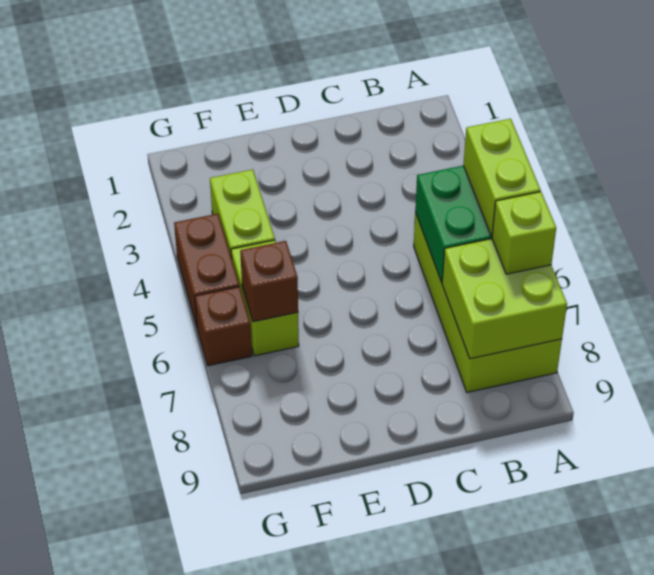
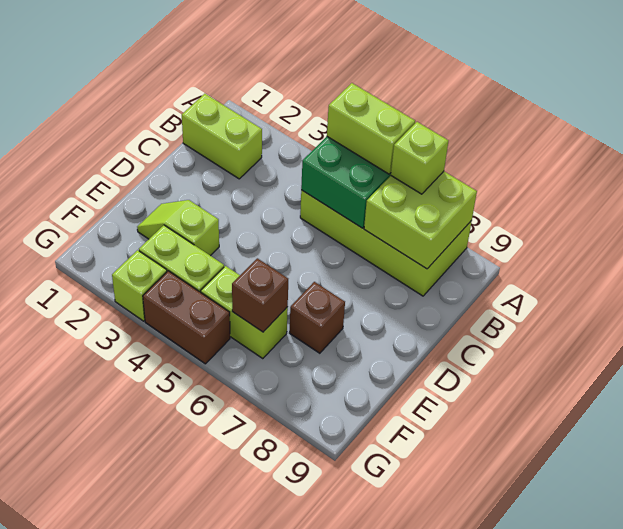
none -> lime 1x2 brick [182,94,262,179]
none -> lime 1x2 slope [137,200,219,256]
none -> lime 1x1 brick [112,250,167,321]
brown 1x1 brick [195,287,252,366] -> brown 1x1 brick moved to [290,282,345,353]

